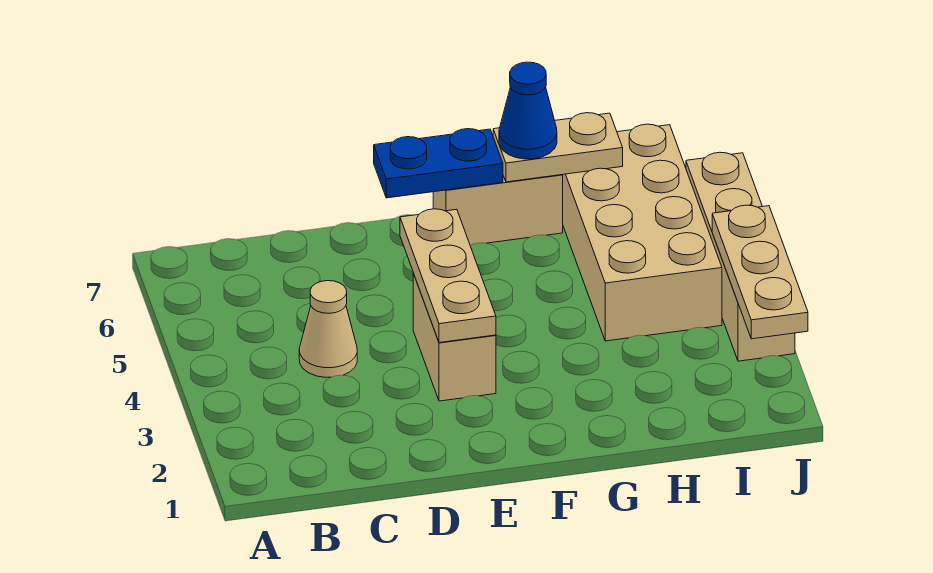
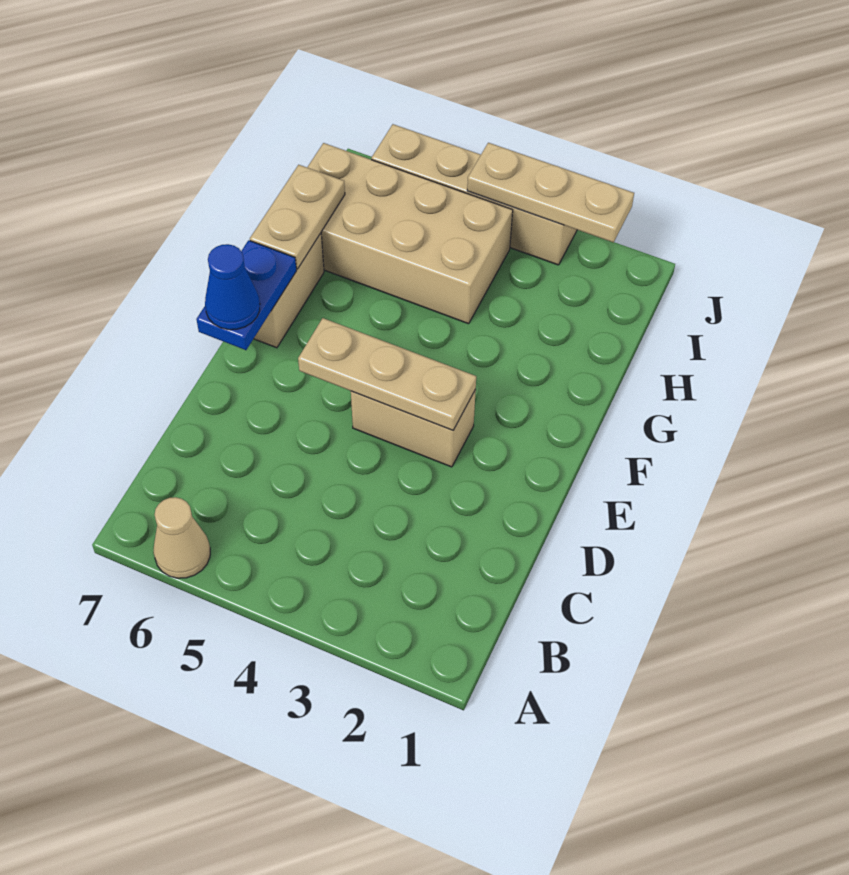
tan 1x1 cone [299,281,357,378] -> tan 1x1 cone moved to [153,497,210,578]
blue 1x1 cone [499,62,557,159] -> blue 1x1 cone moved to [205,244,260,330]

